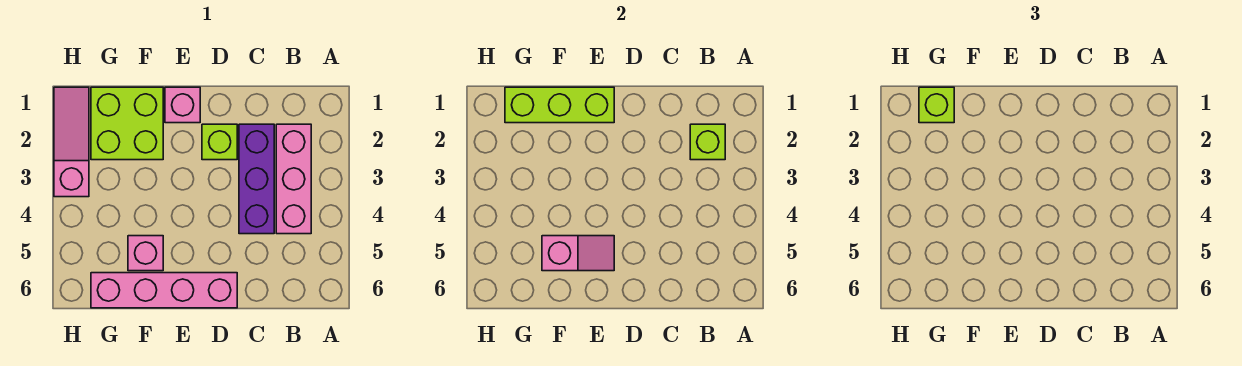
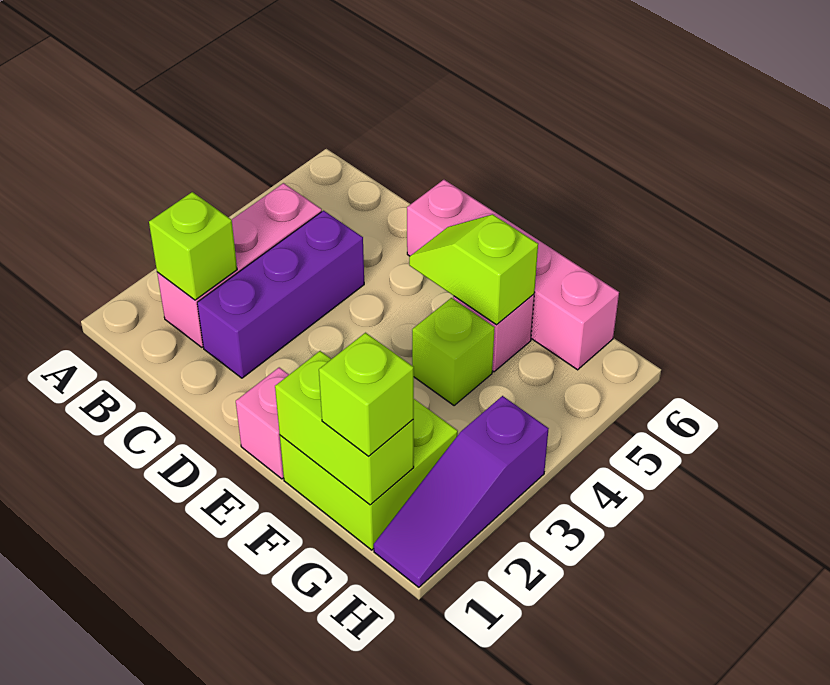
lime 1x1 brick [202,124,237,160] -> lime 1x1 brick moved to [412,298,495,406]
lime 1x3 brick [505,87,614,123] -> lime 1x2 brick [275,351,414,505]
pink 1x2 slope [542,236,614,271] -> lime 1x2 slope [409,214,538,325]
pink 1x3 slope [54,87,89,197] -> purple 1x3 slope [374,396,549,587]

